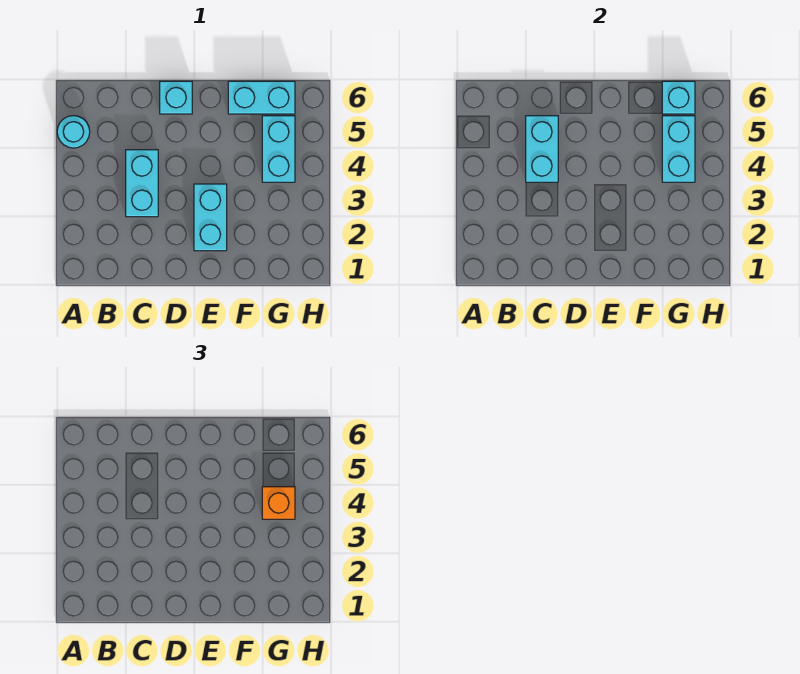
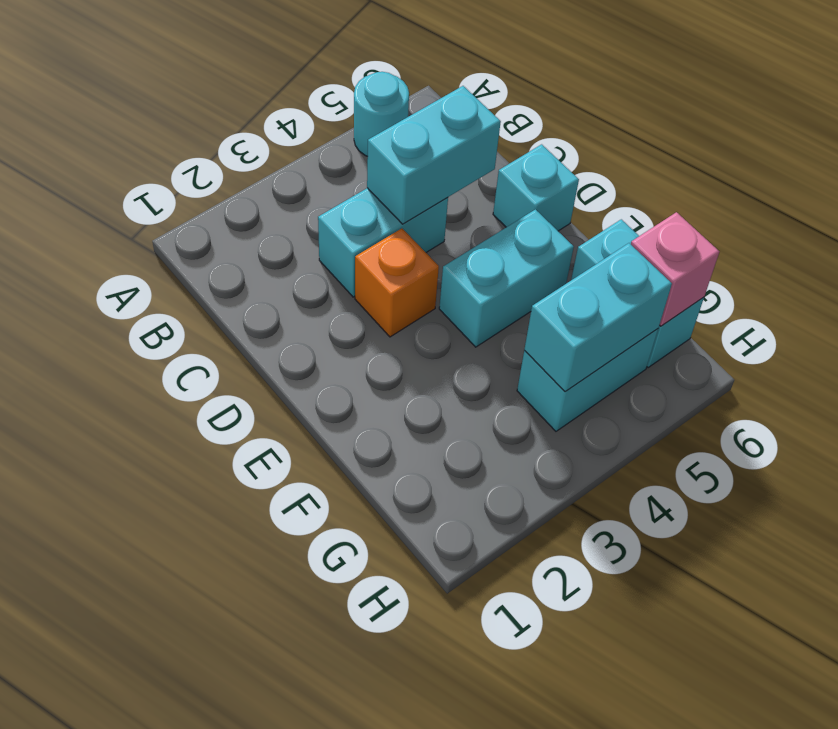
cyan 1x2 brick [194,184,227,251] -> cyan 1x2 brick moved to [439,209,574,347]
orange 1x1 brick [262,487,295,519] -> orange 1x1 brick moved to [355,228,439,337]
cyan 1x1 brick [662,81,695,114] -> pink 1x1 brick [631,212,720,326]

